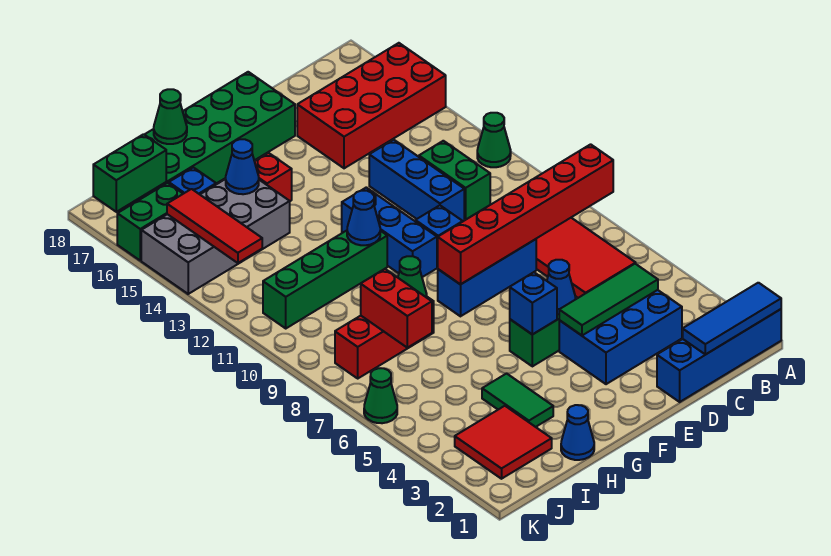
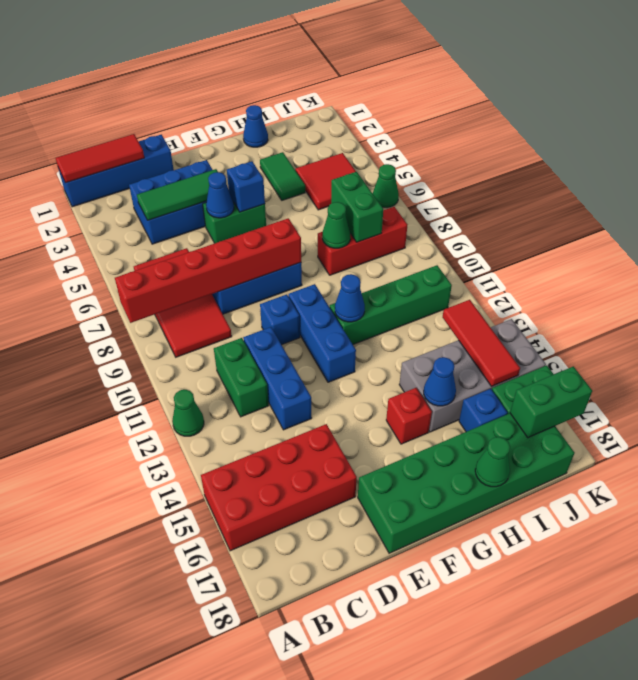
blue 1x3 tile [683,283,781,355] -> red 1x3 tile [56,134,144,183]
red 2x2 tile [455,406,552,479] -> red 2x2 tile moved to [295,153,356,210]
red 1x2 brick [361,269,432,348] -> green 1x2 brick [331,172,383,242]

